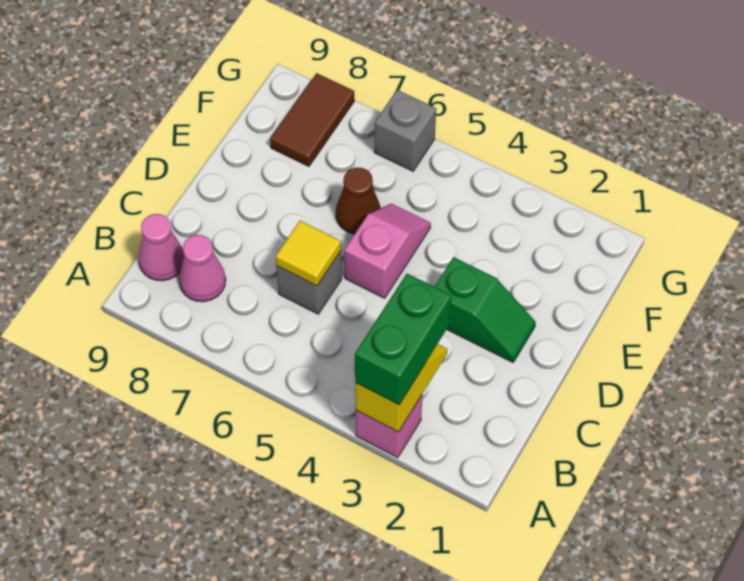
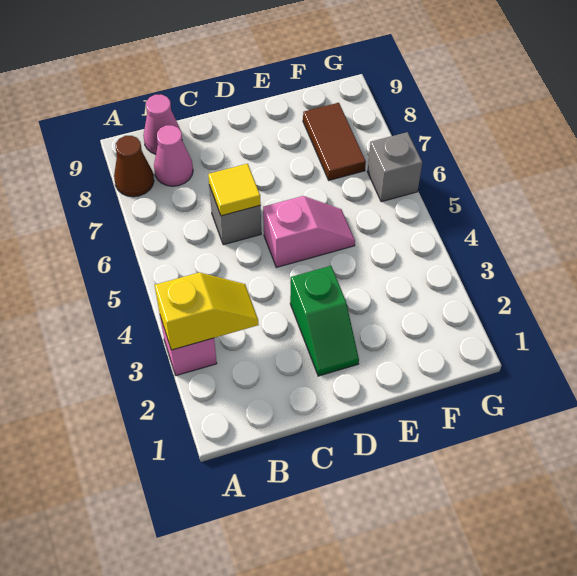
green 1x2 brick [355,274,451,405] -> none
brown 1x1 cone [336,168,381,234] -> brown 1x1 cone moved to [114,136,154,197]
brown 1x2 tile [270,73,355,166] -> brown 1x2 tile turned to [303,103,366,180]

